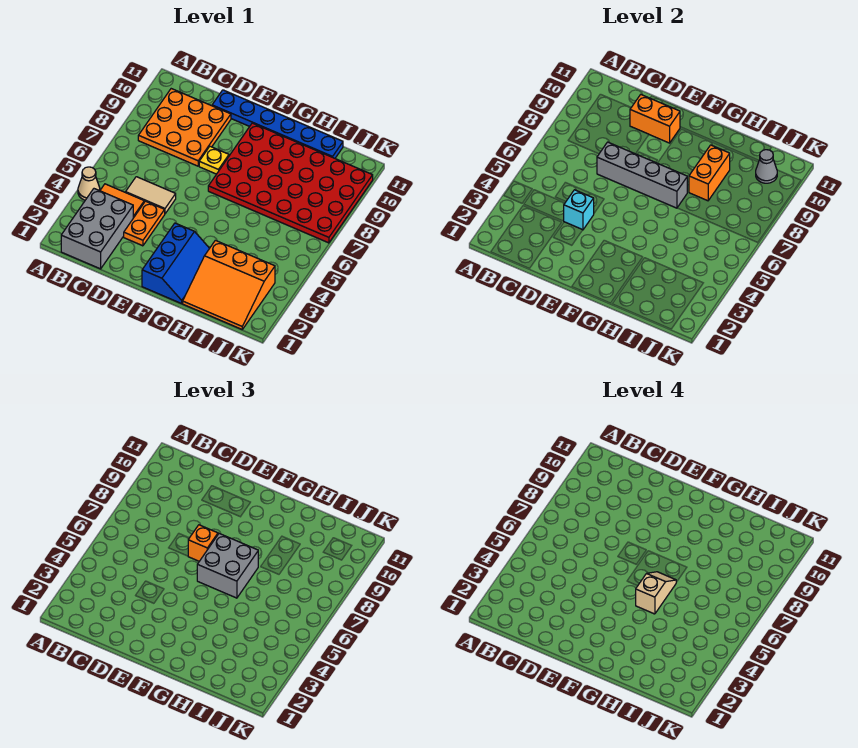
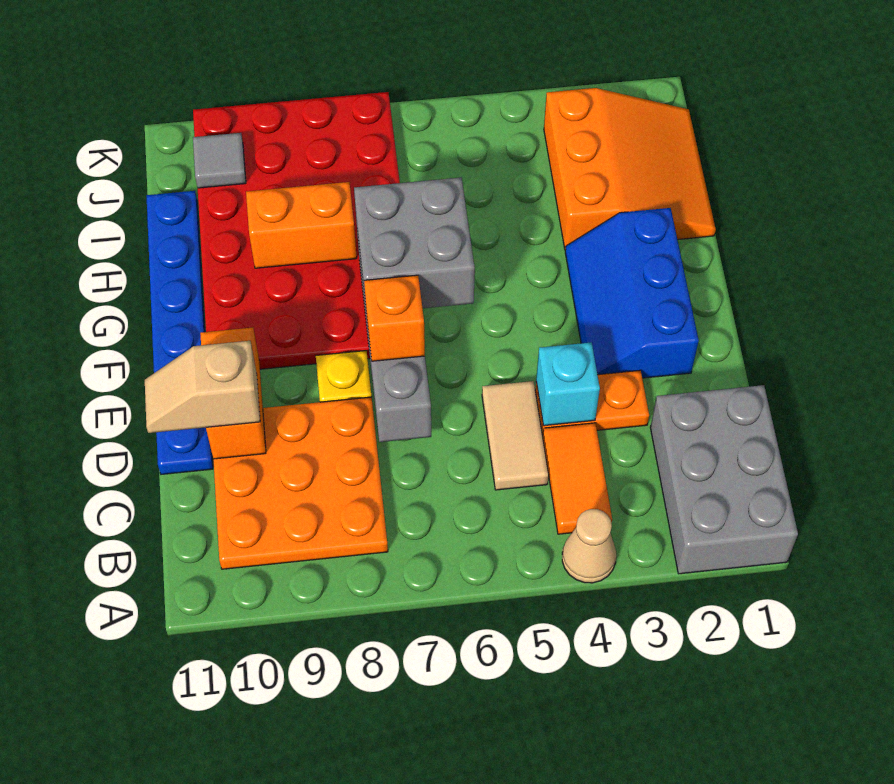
grey 2x3 brick [61,189,133,269] -> grey 2x3 brick turned to [650,385,798,574]
blue 2x3 slope [142,223,210,304] -> blue 2x3 slope turned to [565,208,699,378]
tan 1x2 slope [636,572,676,614] -> tan 1x2 slope moved to [145,341,260,433]
grey 1x1 cone [756,150,777,183] -> grey 1x1 tile [193,133,246,188]

